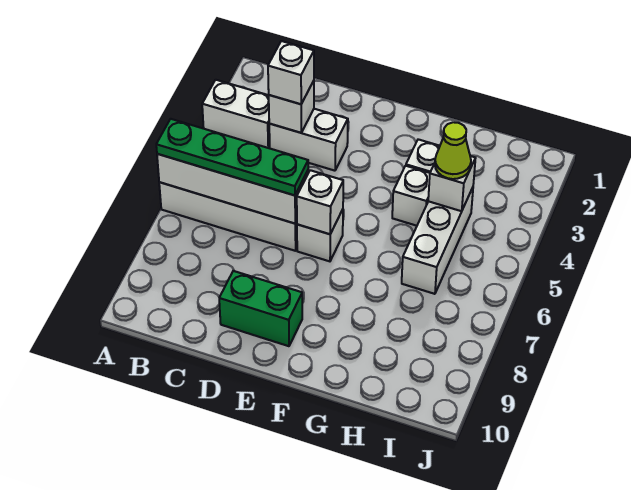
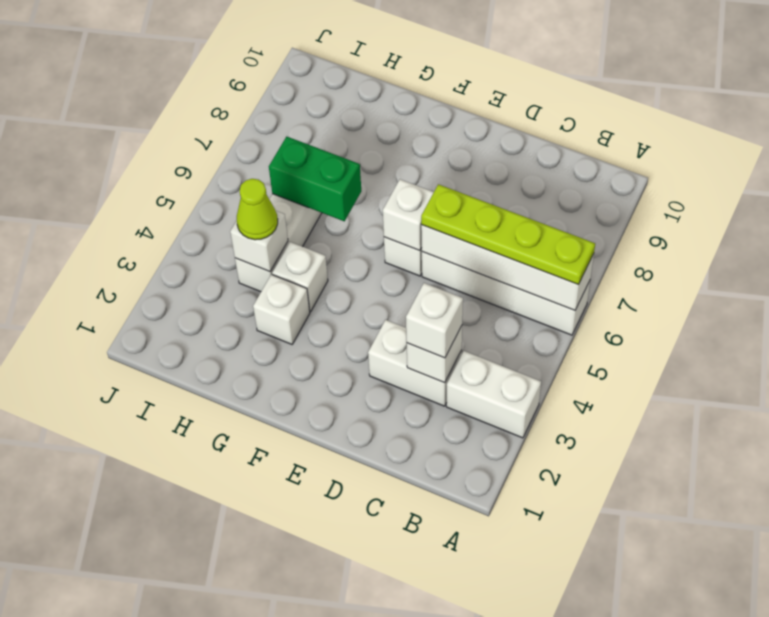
green 1x4 plate [156,119,308,195] -> lime 1x4 plate [421,184,595,285]
green 1x2 brick [219,271,302,346] -> green 1x2 brick moved to [269,137,361,221]

